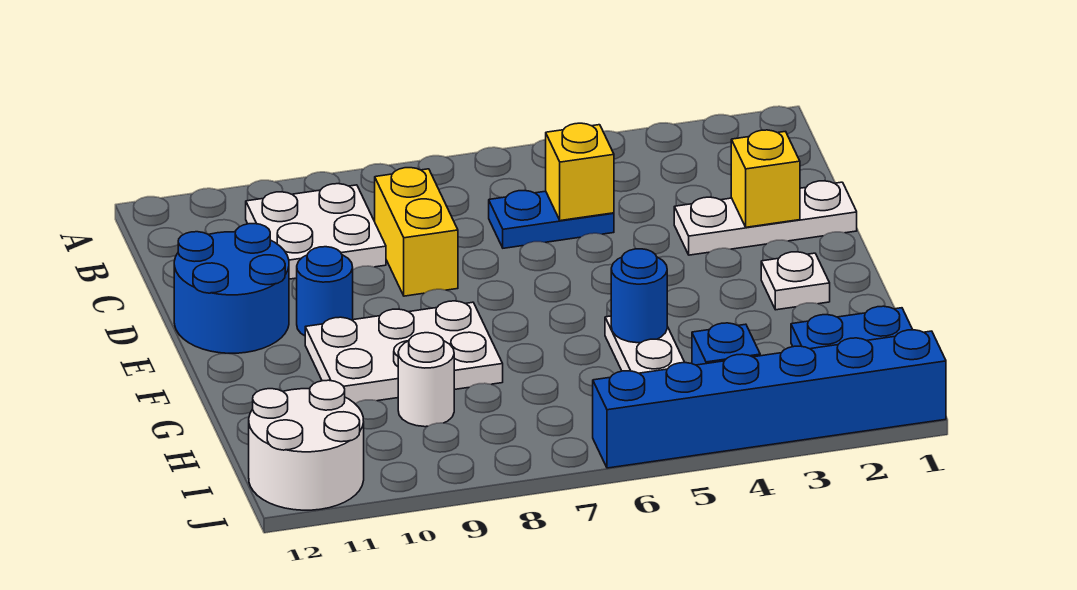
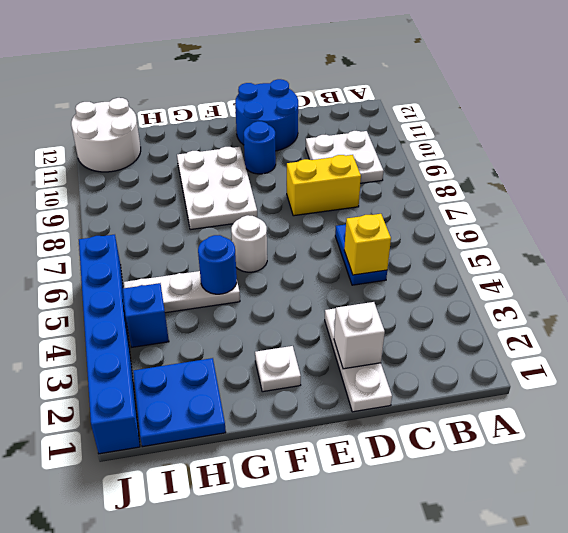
yellow 1x1 brick [731,130,800,227] -> white 1x1 brick [334,302,385,369]
white 1x1 round brick [398,333,454,427] -> white 1x1 round brick moved to [231,215,267,272]

